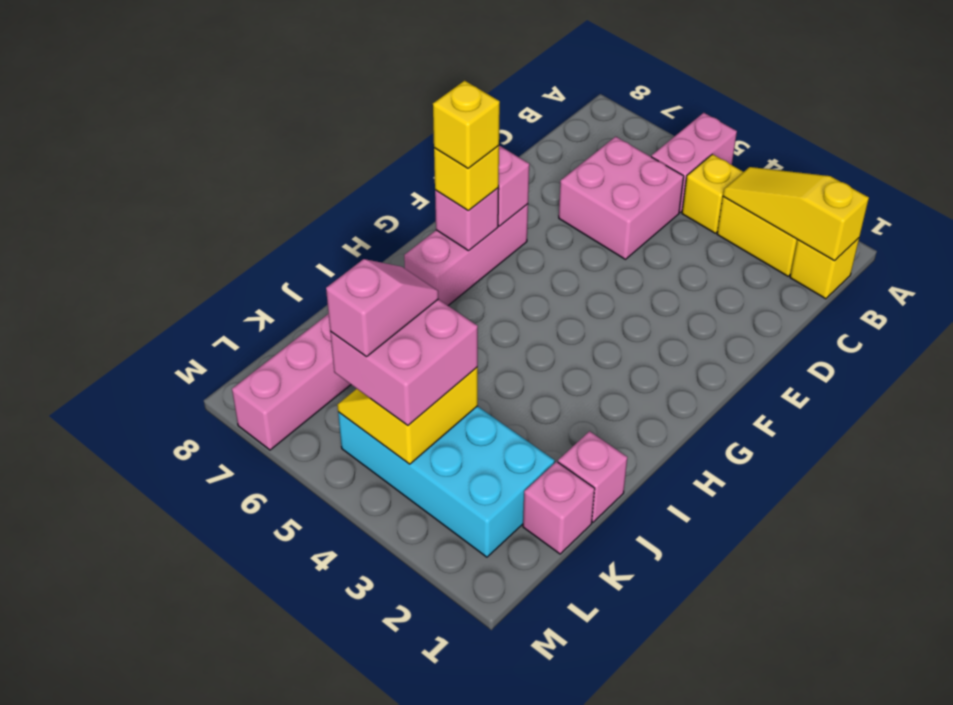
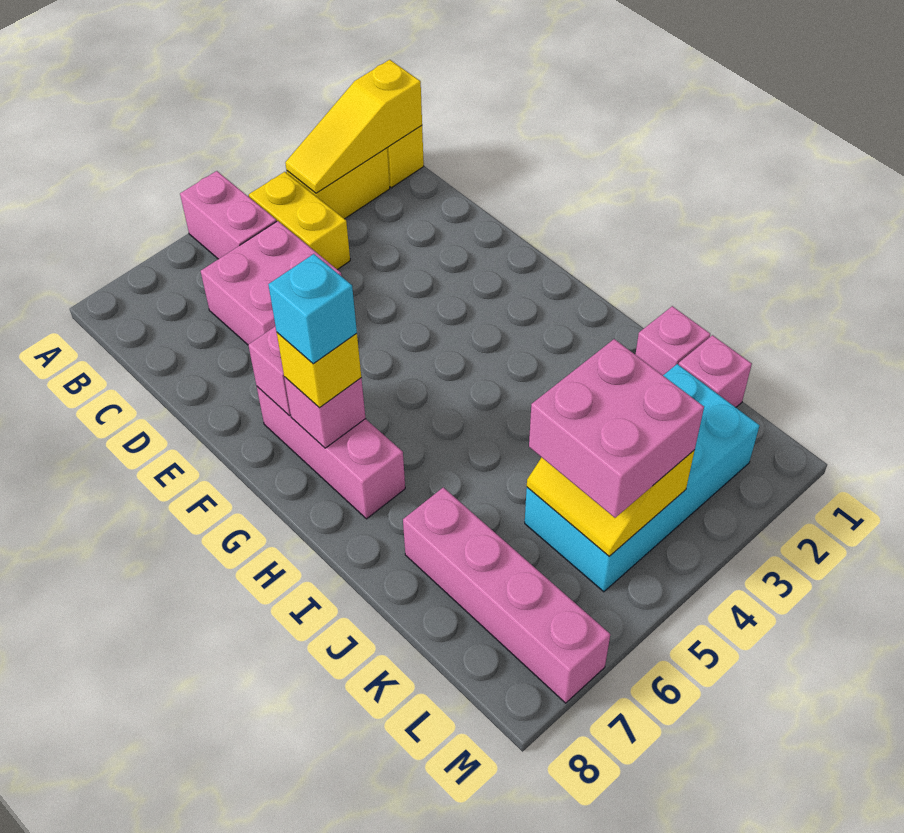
yellow 1x1 brick [682,154,743,233] -> yellow 1x2 brick [249,172,350,270]
yellow 1x1 brick [433,81,500,168] -> cyan 1x1 brick [268,254,357,364]
pink 1x2 slope [326,259,439,357] -> none

